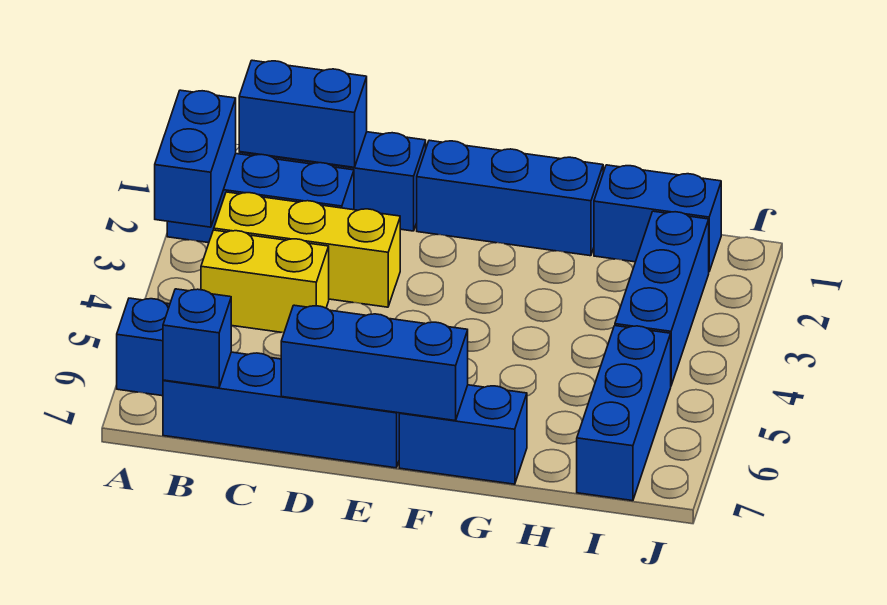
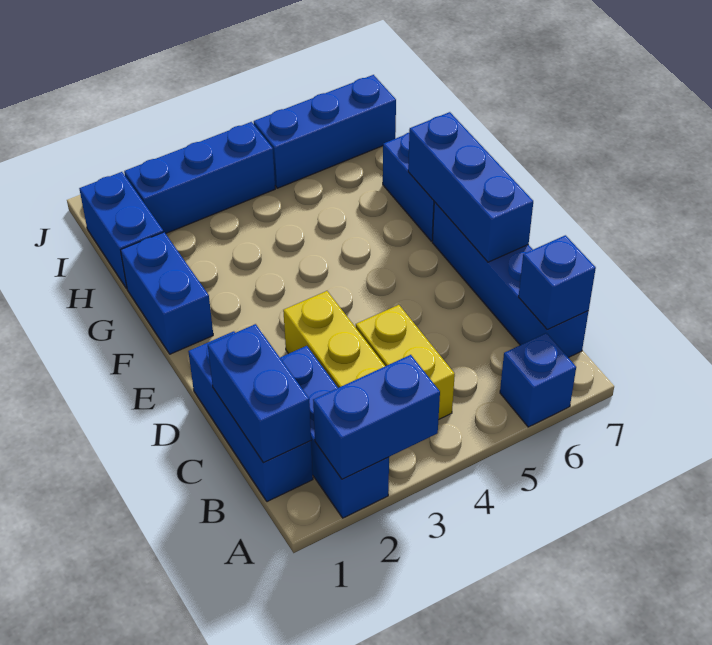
blue 1x3 brick [417,140,603,256] -> blue 1x2 brick [121,232,213,354]

